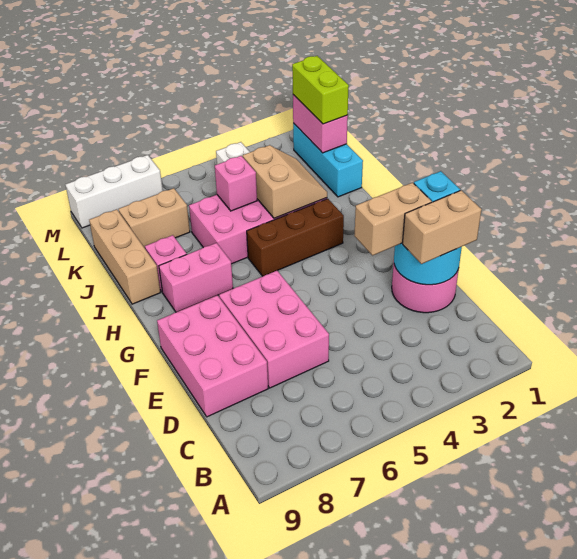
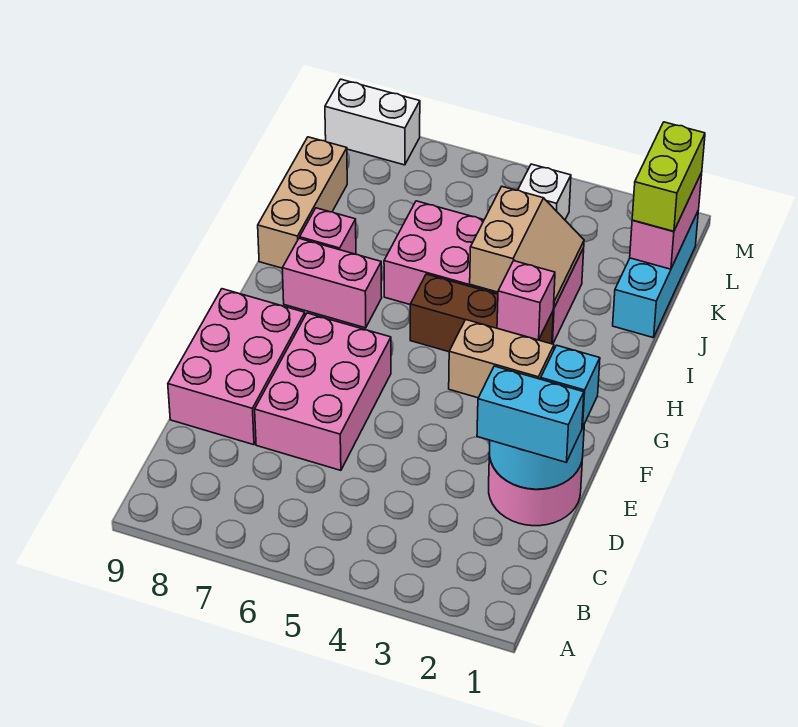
tan 1x2 brick [402,190,482,264] -> cyan 1x2 brick [477,366,584,462]
pink 1x1 brick [215,156,257,211] -> pink 1x1 brick moved to [497,261,555,340]
tan 1x2 brick [119,188,190,248] -> none
white 1x3 brick [65,155,163,228] -> white 1x2 brick [325,79,420,165]

